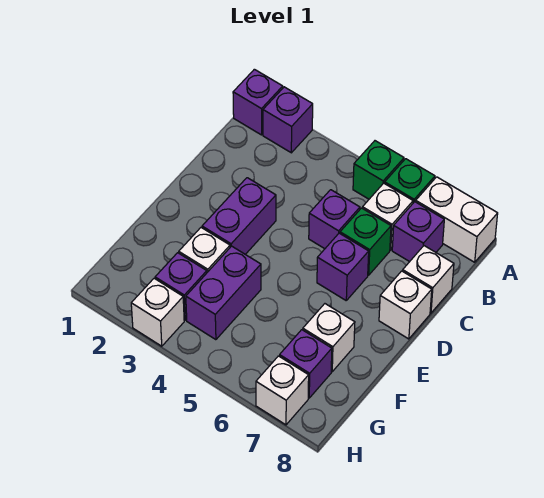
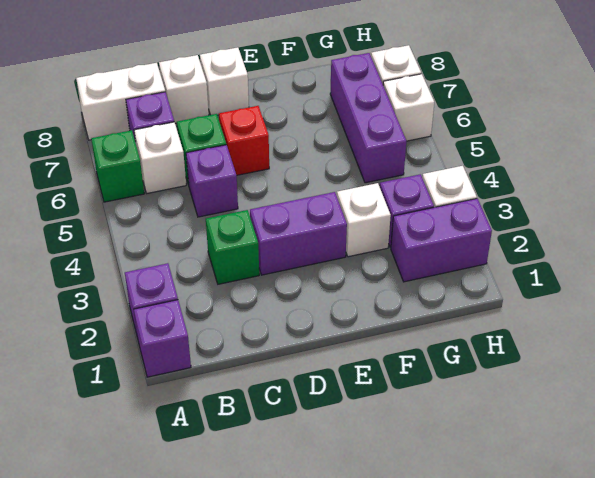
green 1x1 brick [353,141,404,199] -> green 1x1 brick moved to [206,210,259,284]
white 1x2 brick [416,177,498,262] -> white 1x2 brick turned to [76,63,165,140]
purple 1x1 brick [317,233,369,300] -> red 1x1 brick [219,106,269,175]
purple 1x2 brick [186,246,261,340] -> purple 1x2 brick moved to [391,199,492,282]
white 1x1 brick [303,304,355,372] -> white 1x1 brick moved to [383,74,434,141]
purple 1x1 brick [280,330,332,398] -> purple 1x3 brick [330,53,406,183]

